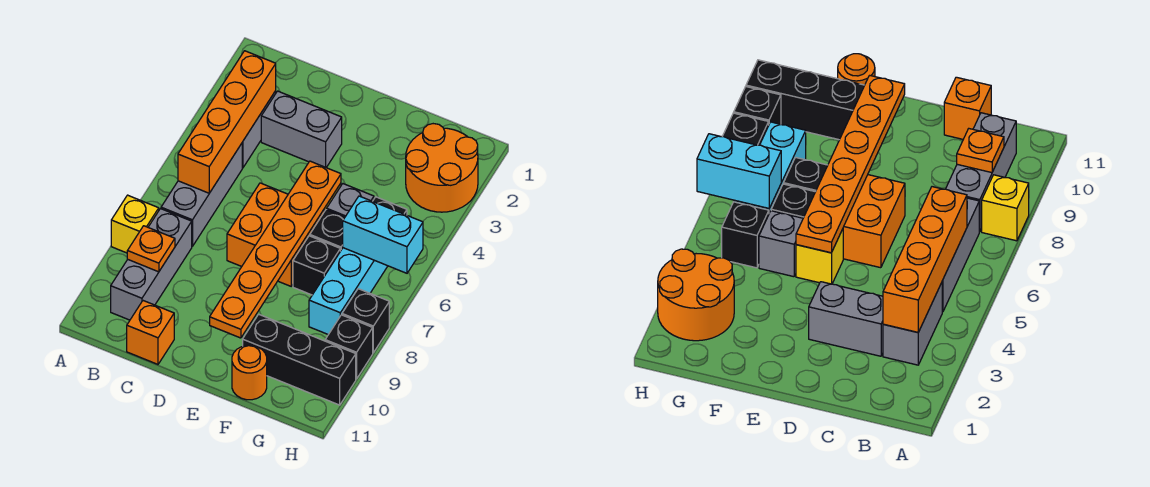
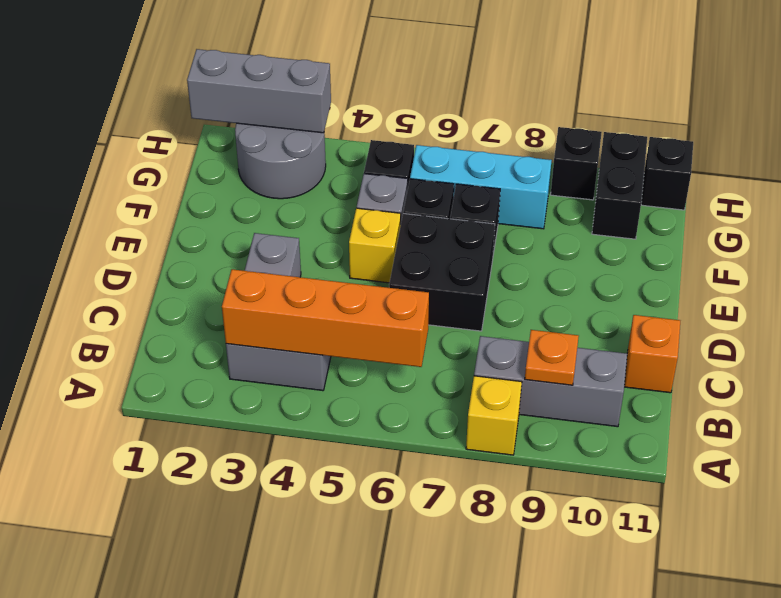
grey 1x3 brick [161,144,242,246] -> grey 1x3 brick moved to [187,49,331,133]
orange 2x2 brick [227,183,324,286] -> black 2x2 brick [389,214,495,331]
orange 1x6 plate [210,161,341,338] -> none
black 1x3 brick [243,314,356,405] -> black 1x2 brick [592,132,647,239]
orange 1x1 round brick [232,345,267,400] -> none
orange 2x2 round brick [406,124,478,212] -> grey 2x2 round brick [235,123,326,199]
cyan 1x2 brick [343,196,423,273] -> none
black 1x1 brick [342,289,389,353] -> black 1x1 brick moved to [641,137,693,210]

